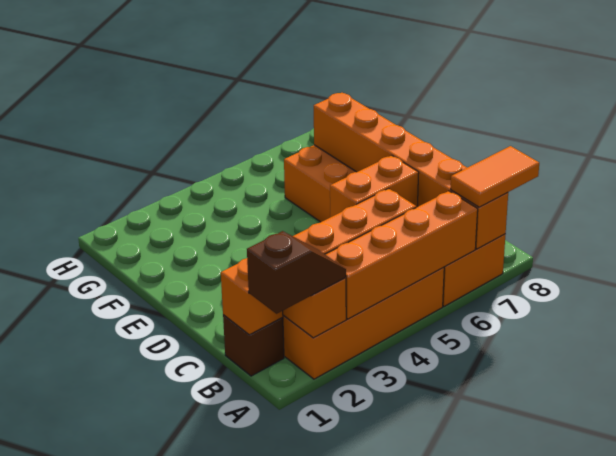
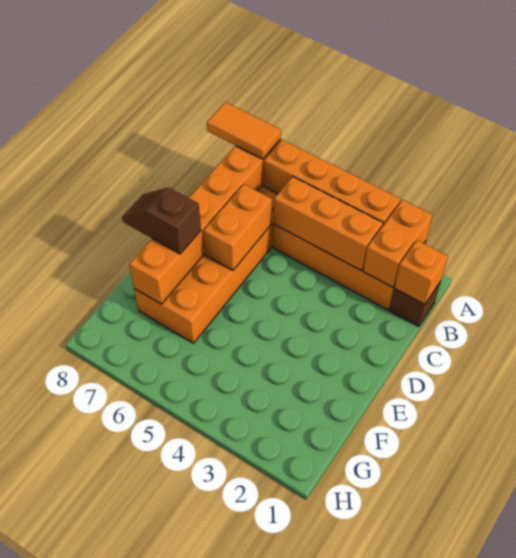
brown 1x2 slope [247,231,346,314] -> brown 1x2 slope moved to [122,188,201,254]
orange 1x2 brick [330,155,419,217] -> orange 1x2 brick turned to [203,184,272,270]

